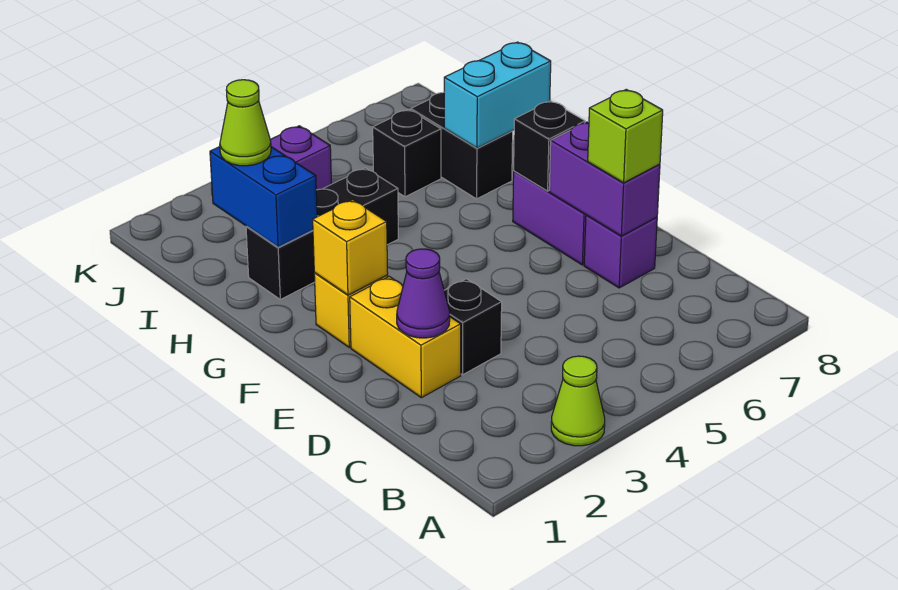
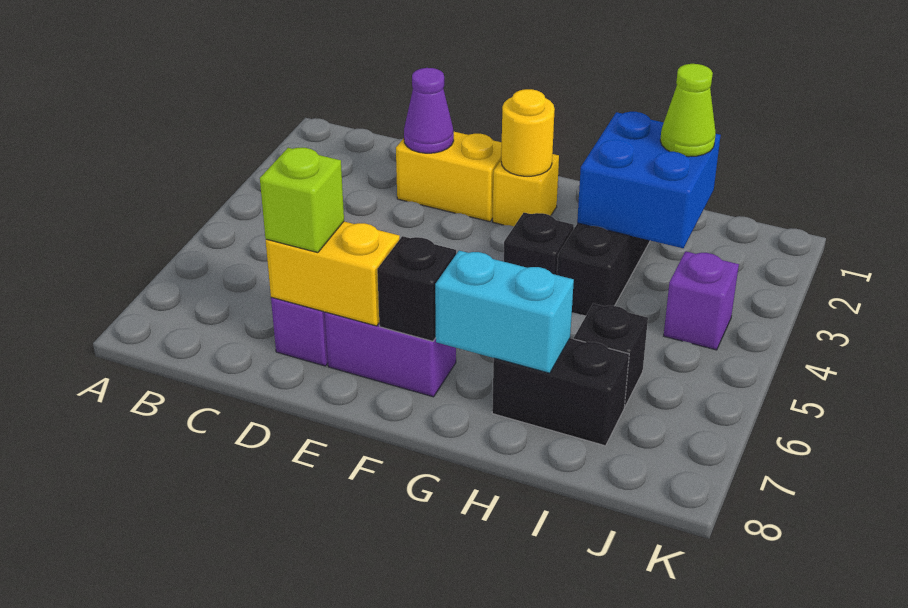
lime 1x1 cone [551,356,605,446] -> none
black 1x1 brick [444,279,502,375] -> black 1x1 brick moved to [504,213,574,275]
purple 1x2 brick [549,122,660,236] -> yellow 1x2 brick [266,222,400,326]
yellow 1x1 brick [313,200,388,295] -> yellow 1x1 round brick [501,89,555,176]
blue 1x2 brick [210,147,317,248] -> blue 2x2 brick [577,112,721,248]
cyan 1x2 brick [444,42,551,148] -> cyan 1x2 brick turned to [435,251,574,373]

